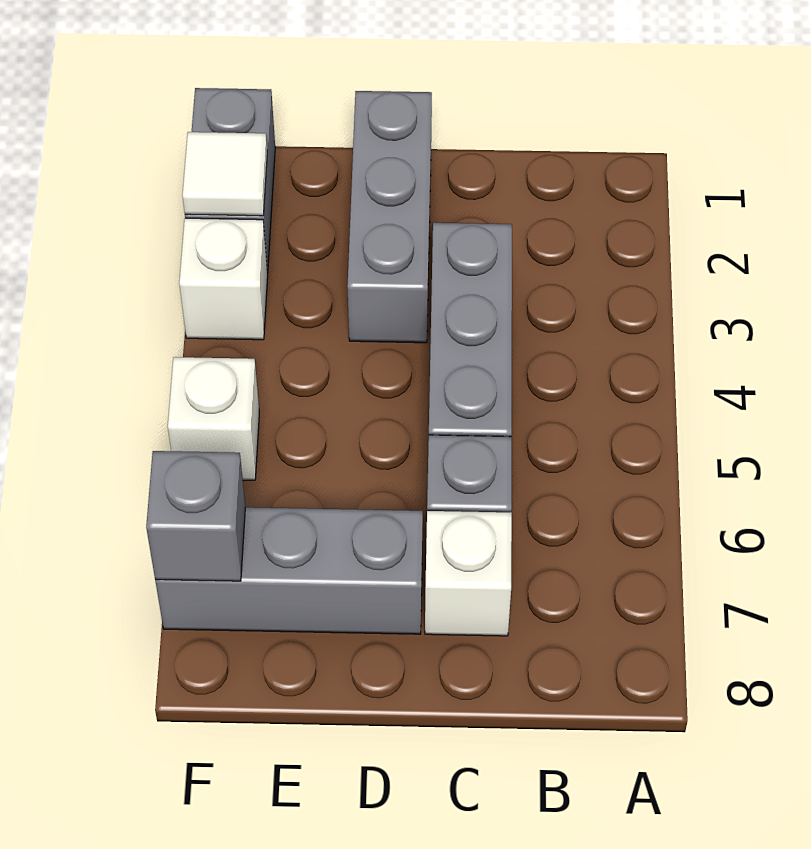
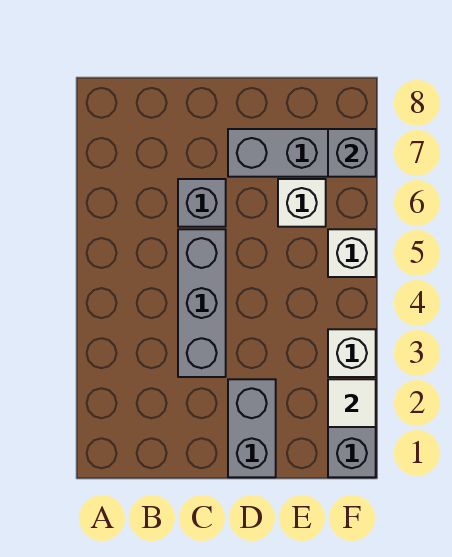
white 1x1 brick [425,511,512,636] -> white 1x1 brick moved to [278,179,326,227]
grey 1x3 brick [347,91,432,343] -> grey 1x2 brick [228,379,276,477]

